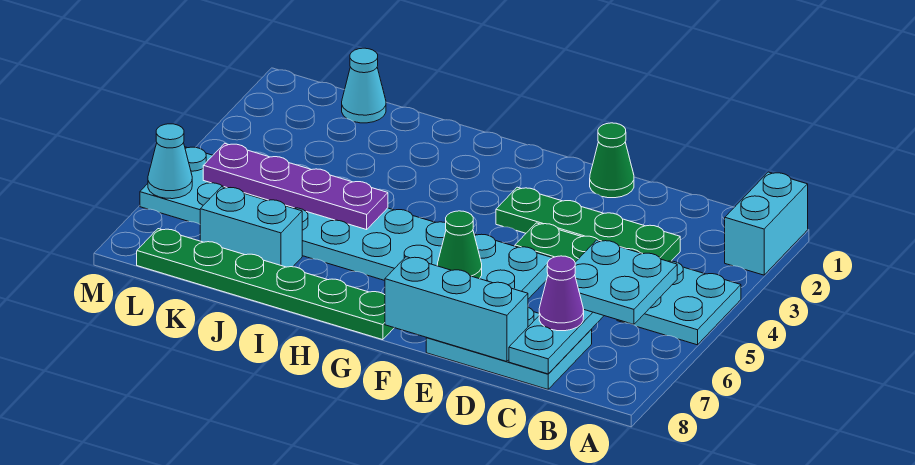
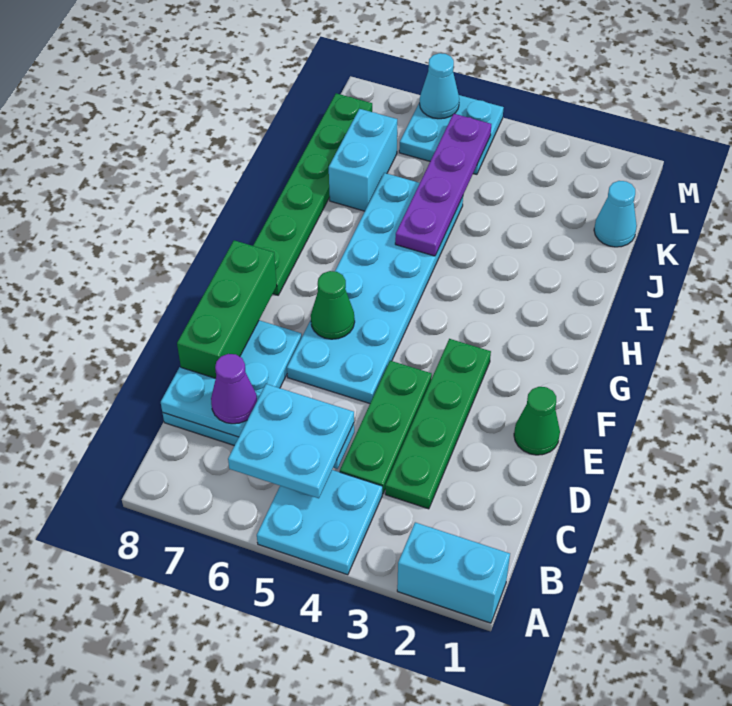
cyan 1x3 brick [385,257,528,361] -> green 1x3 brick [177,240,277,378]

